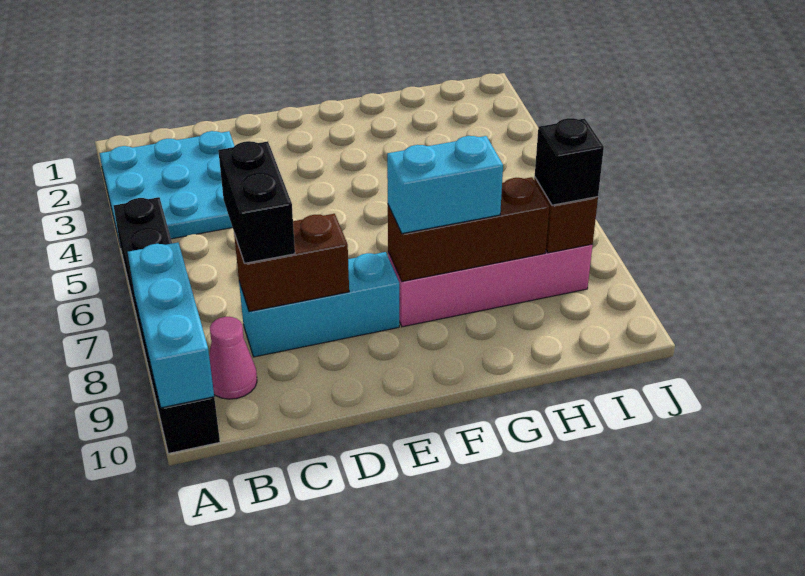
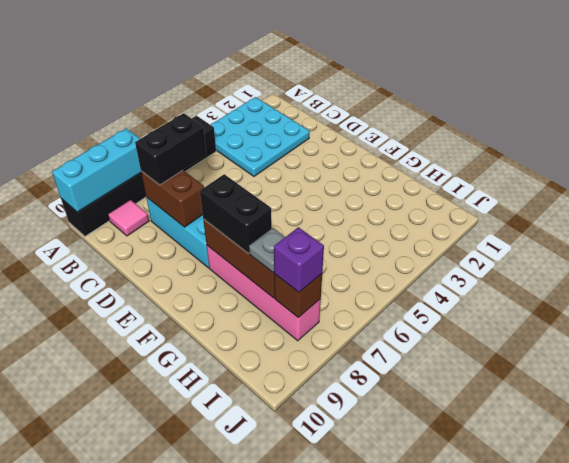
pink 1x1 cone [209,317,257,399] -> pink 1x1 tile [108,200,149,236]
cyan 1x2 brick [387,136,503,234] -> black 1x2 brick [200,174,272,253]
none -> grey 1x1 plate [249,228,285,272]
black 1x1 brick [535,118,604,205] -> purple 1x1 brick [274,227,324,292]

